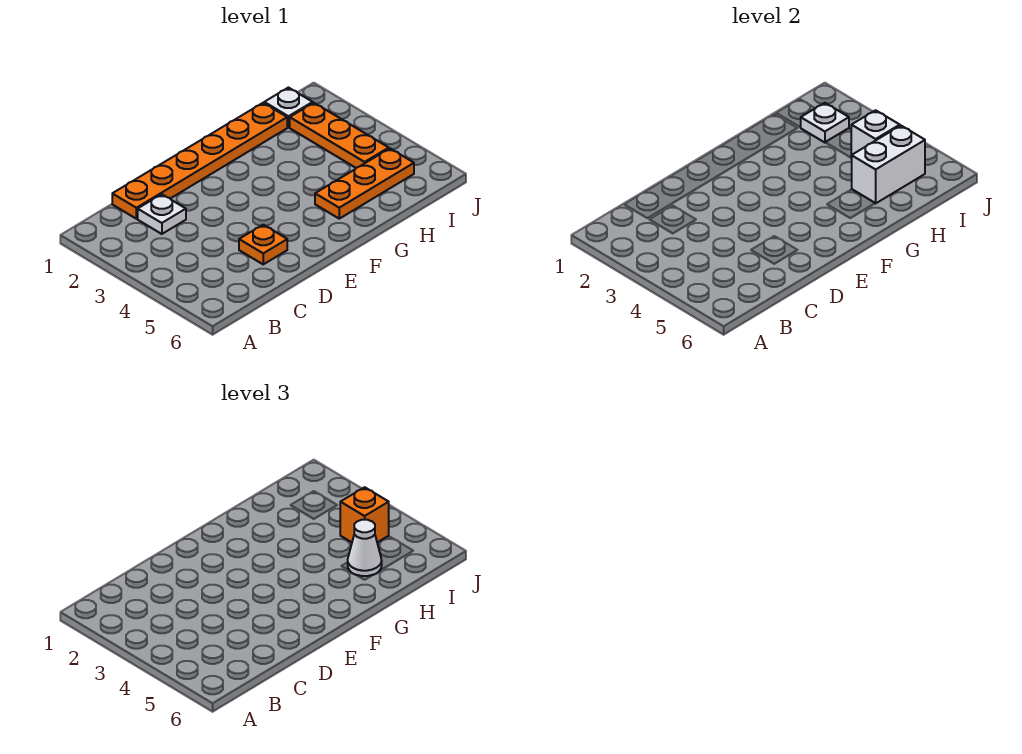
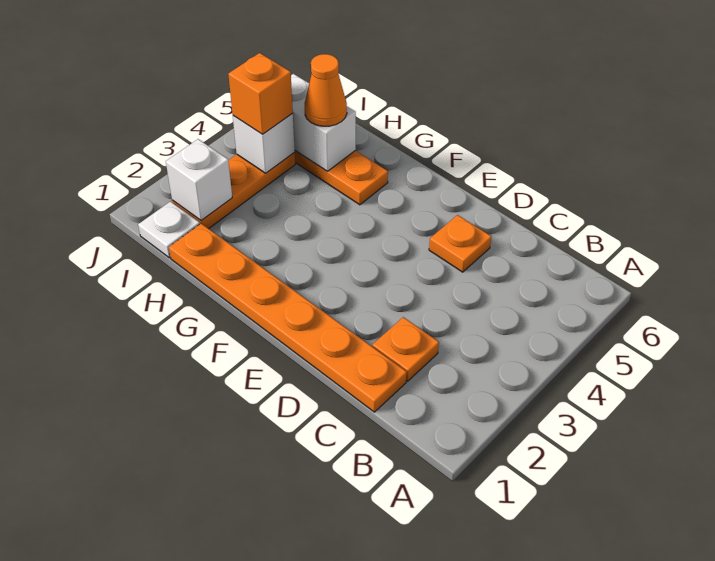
white 1x1 plate [138,194,186,234] -> orange 1x1 plate [372,317,439,381]
white 1x1 cone [348,520,382,576] -> orange 1x1 cone [305,54,347,126]
white 1x1 plate [801,103,849,143] -> white 1x1 brick [166,139,232,220]

